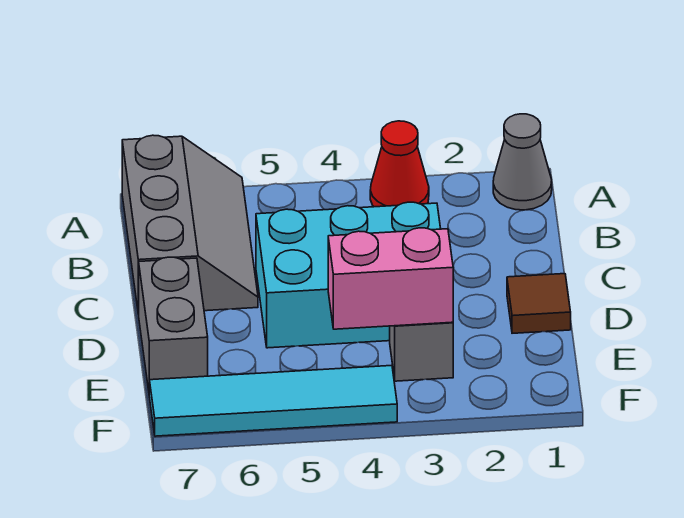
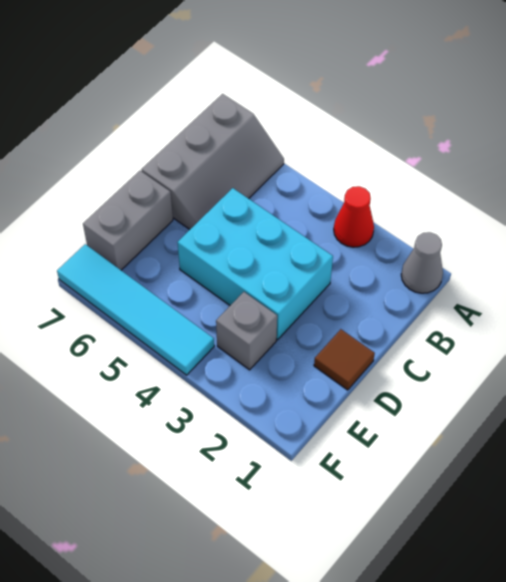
pink 1x2 brick [328,228,453,329] -> none

